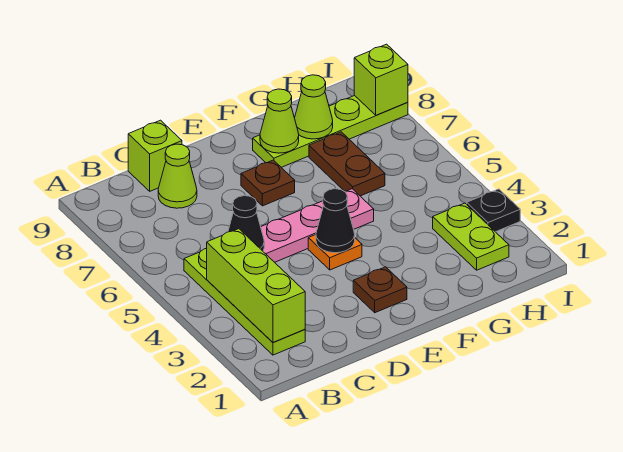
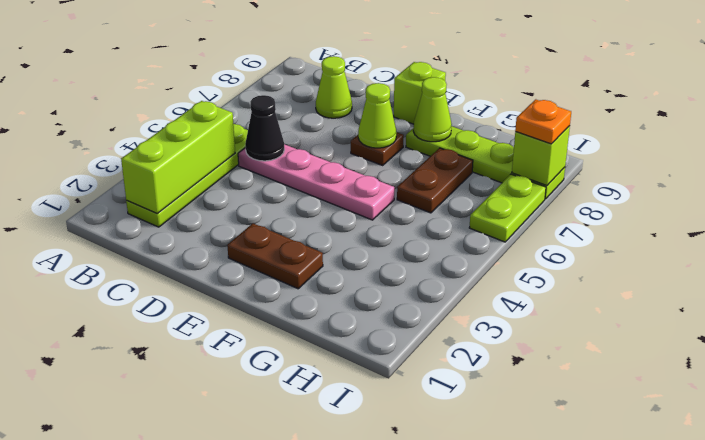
lime 1x1 brick [128,120,182,191] -> lime 1x1 brick moved to [394,62,446,124]
brown 1x1 plate [353,267,407,313] -> brown 1x2 plate [227,223,323,289]
orange 1x1 plate [308,235,362,270] -> orange 1x1 plate moved to [515,99,571,144]
black 1x1 cone [316,189,355,253] -> none
lime 1x1 cone [295,75,333,139] -> lime 1x1 cone moved to [358,83,396,148]
lime 1x2 plate [433,203,509,270] -> lime 1x2 plate moved to [469,174,546,242]
black 1x1 plate [467,189,520,232] -> none

